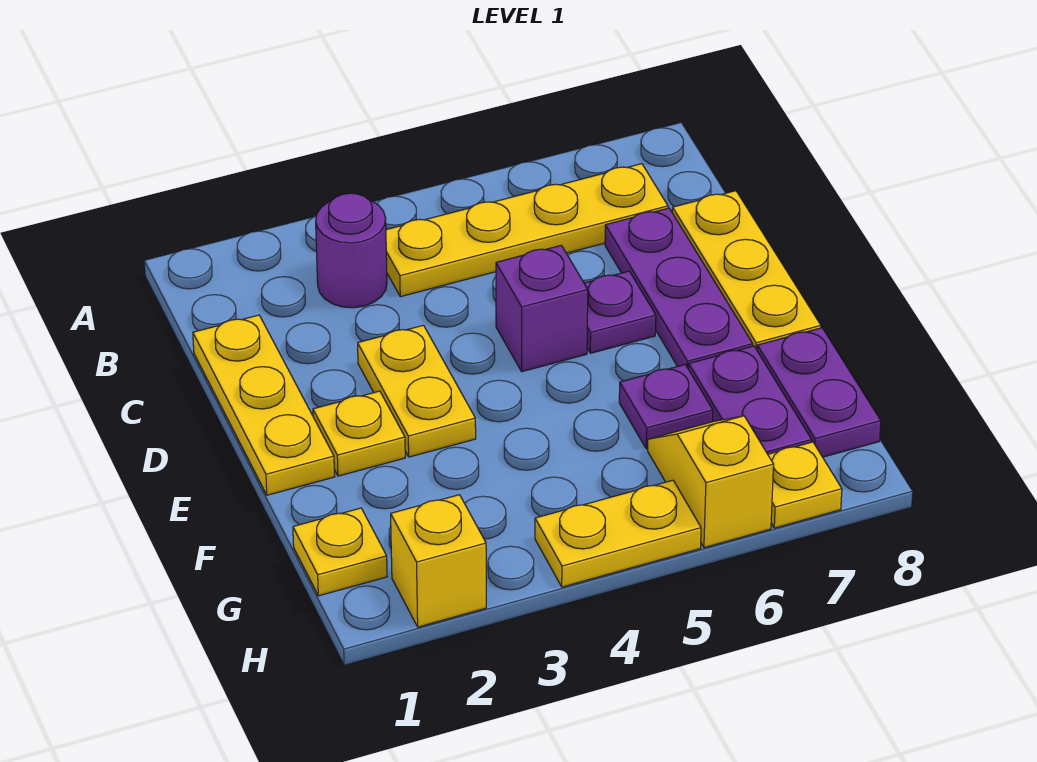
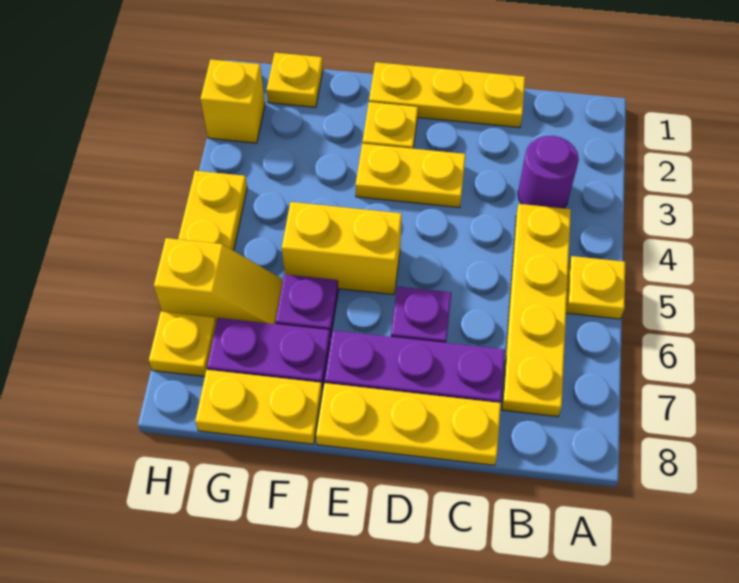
none -> yellow 1x1 plate [566,256,625,319]
purple 1x1 brick [496,245,588,372] -> none
none -> yellow 1x2 brick [282,202,402,295]
purple 1x2 plate [757,328,881,457] -> yellow 1x2 plate [195,370,322,444]

